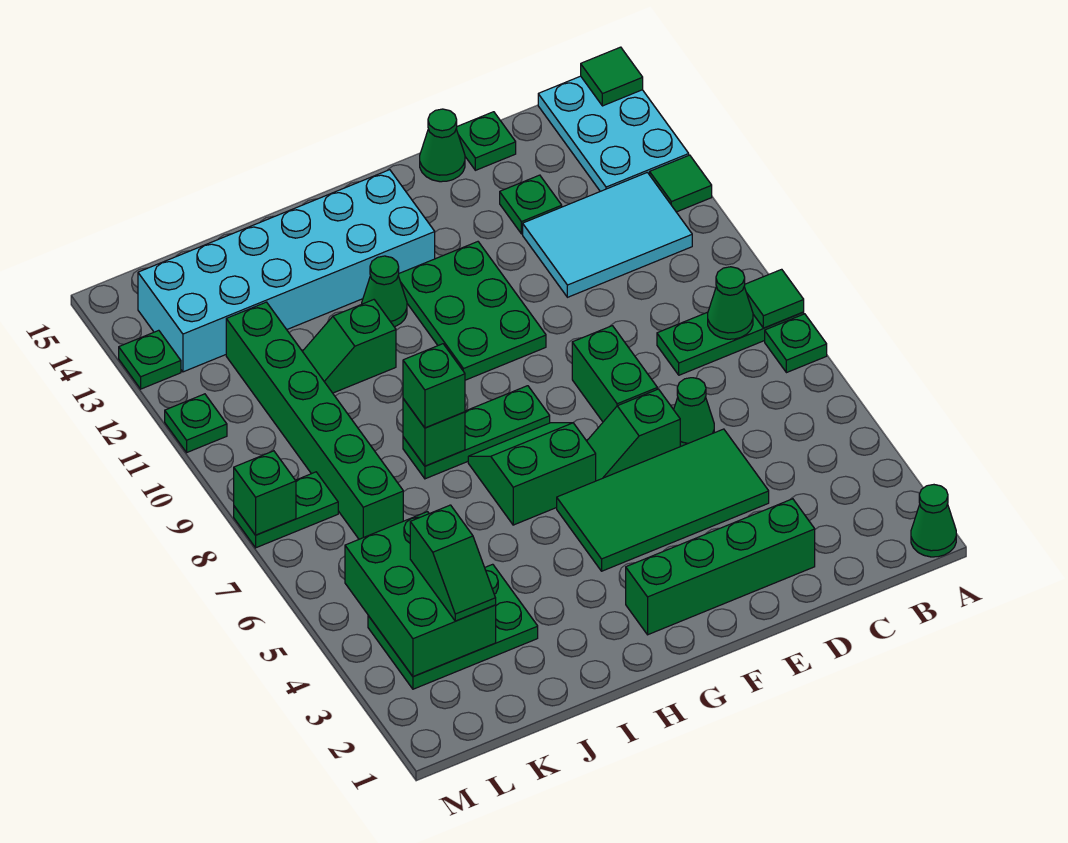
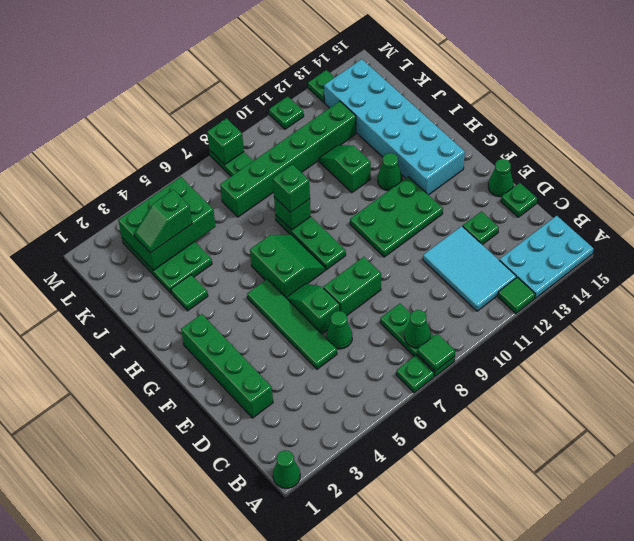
green 1x1 tile [581,47,643,106] -> green 1x1 tile moved to [171,275,208,311]
green 2x4 tile [557,429,769,571] -> green 1x4 tile [247,279,337,369]

